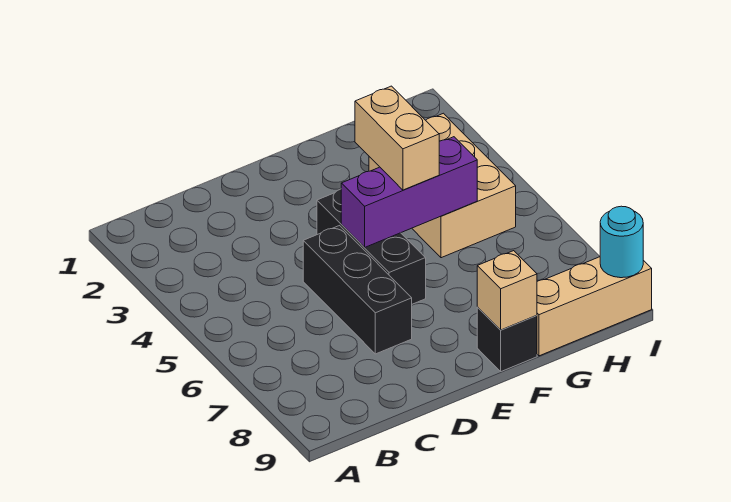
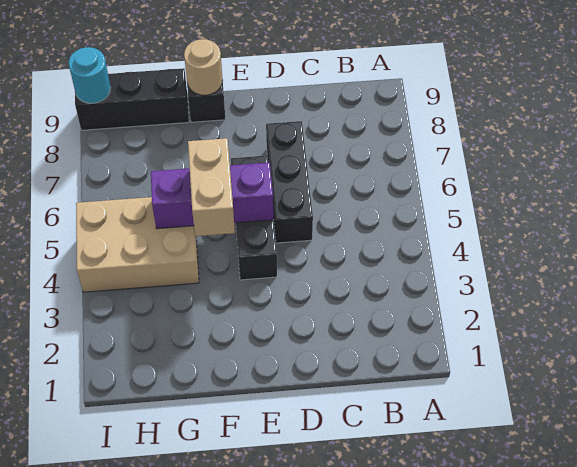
tan 1x1 brick [477,251,537,330] -> tan 1x1 round brick [184,39,223,95]
tan 2x3 brick [369,113,516,258] -> tan 2x3 brick turned to [76,197,199,292]
tan 1x3 brick [537,257,652,356] -> black 1x3 brick [75,68,189,130]

